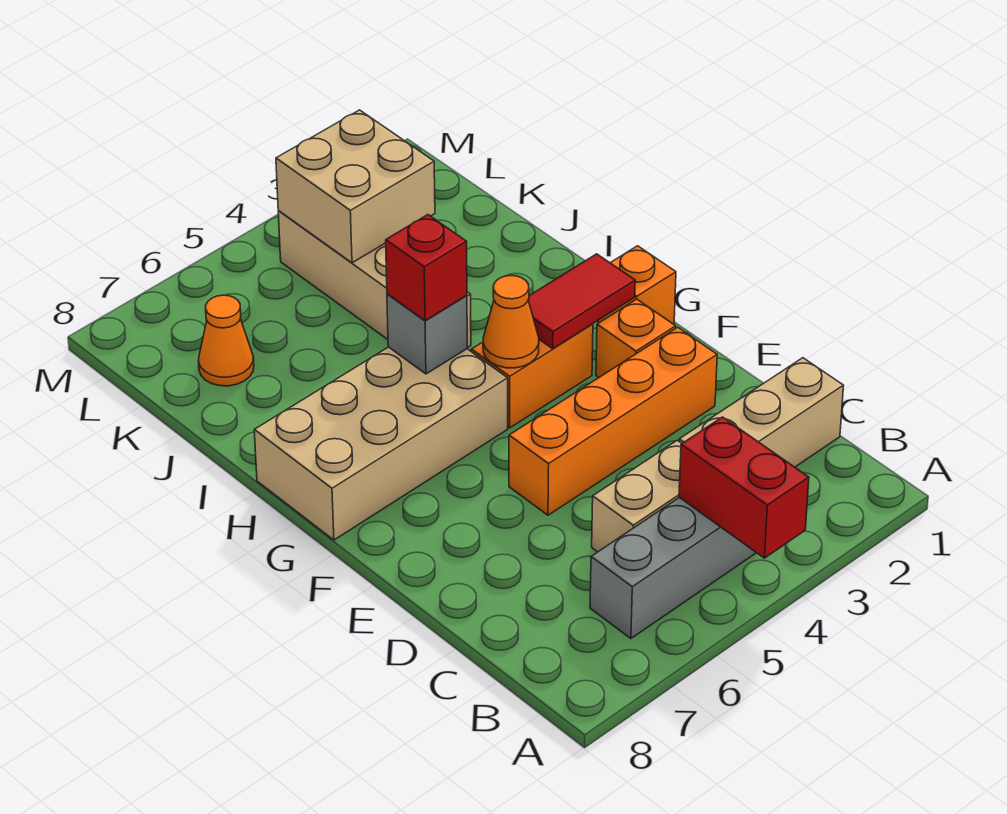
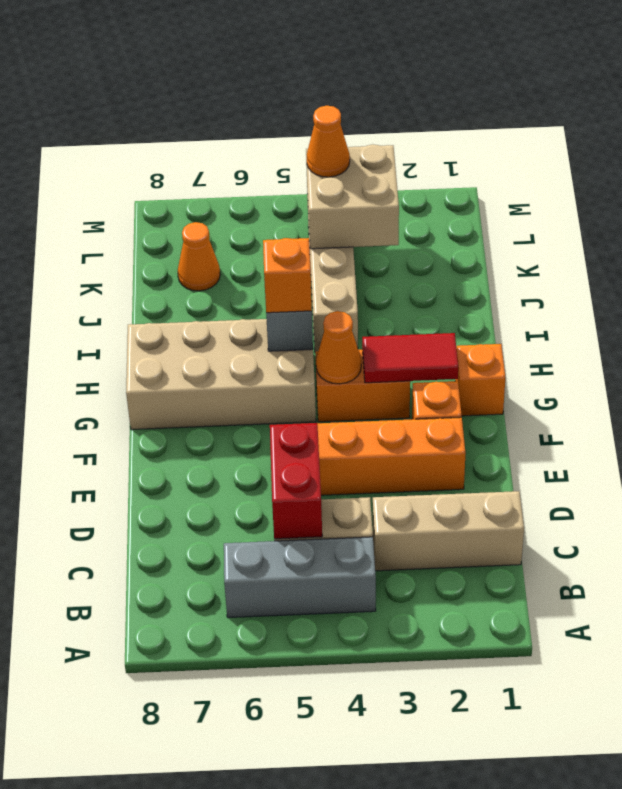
red 1x2 brick [679,417,809,558] -> red 1x2 brick moved to [270,423,322,539]
red 1x1 brick [386,215,467,321] -> orange 1x1 brick [263,238,312,313]
none -> orange 1x1 cone [306,106,350,177]

